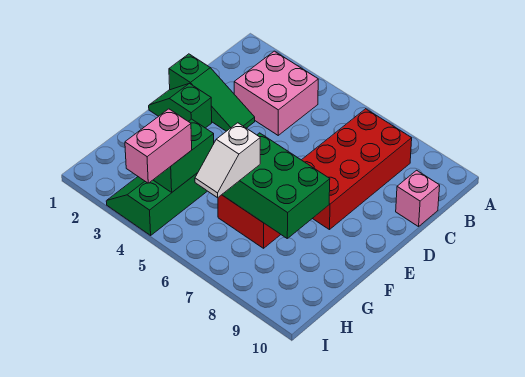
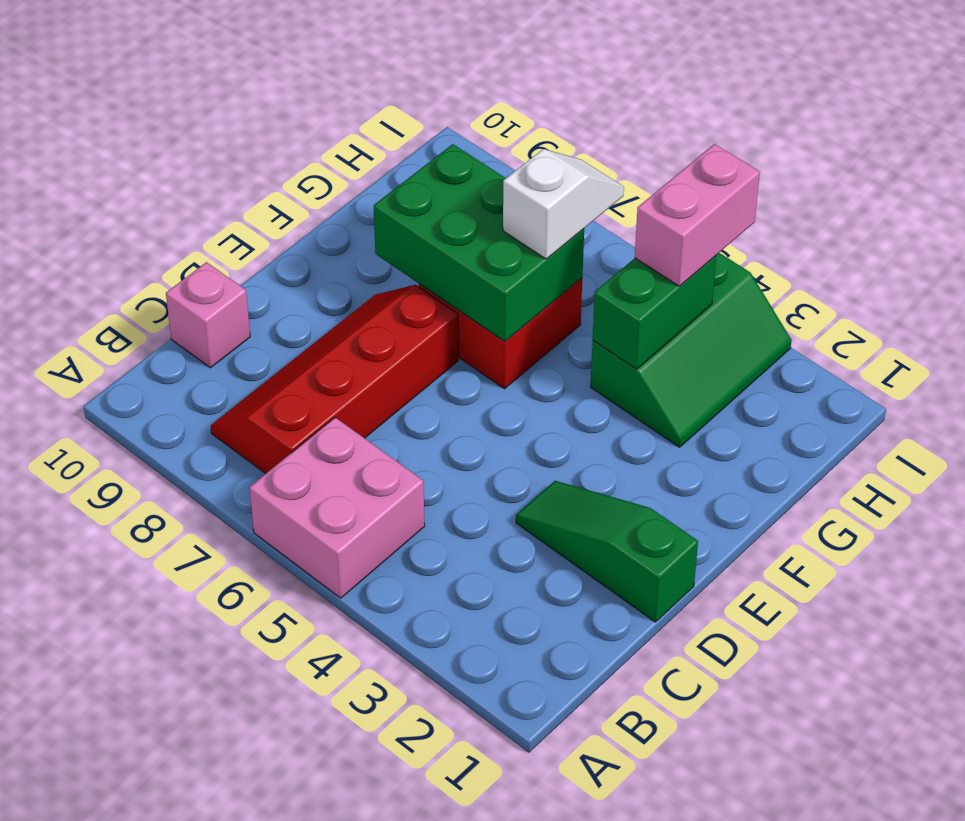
pink 2x2 brick [234,51,318,135] -> pink 2x2 brick moved to [249,418,425,598]
red 2x4 brick [302,109,412,230] -> red 2x4 slope [211,285,459,474]
green 1x2 slope [149,83,212,128] -> none

